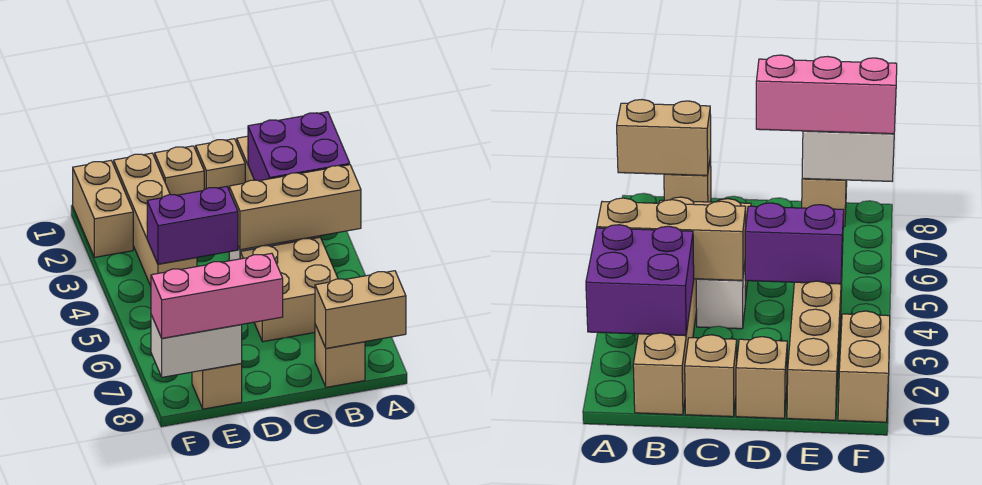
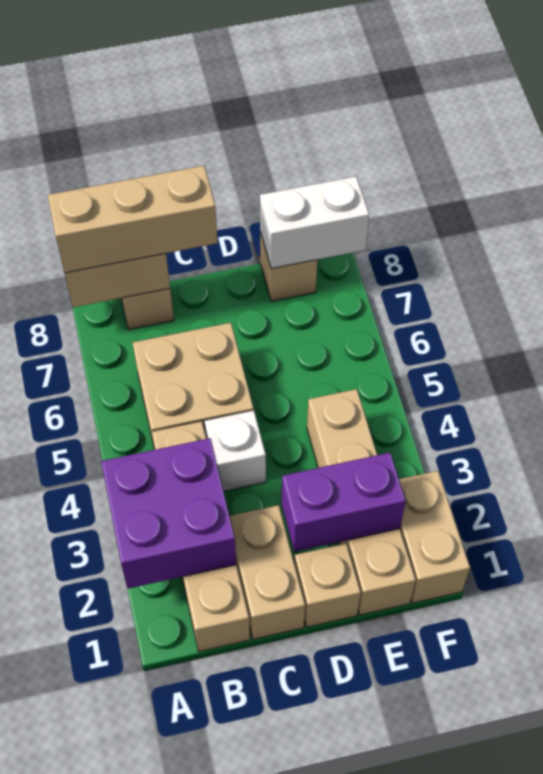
tan 1x3 brick [229,165,361,250] -> tan 1x3 brick moved to [48,166,218,273]
tan 1x1 brick [196,139,245,189] -> tan 1x2 brick [230,505,305,639]
purple 1x2 brick [147,186,238,264] -> purple 1x2 brick moved to [282,453,406,552]
pink 1x3 brick [151,253,283,338] -> none

